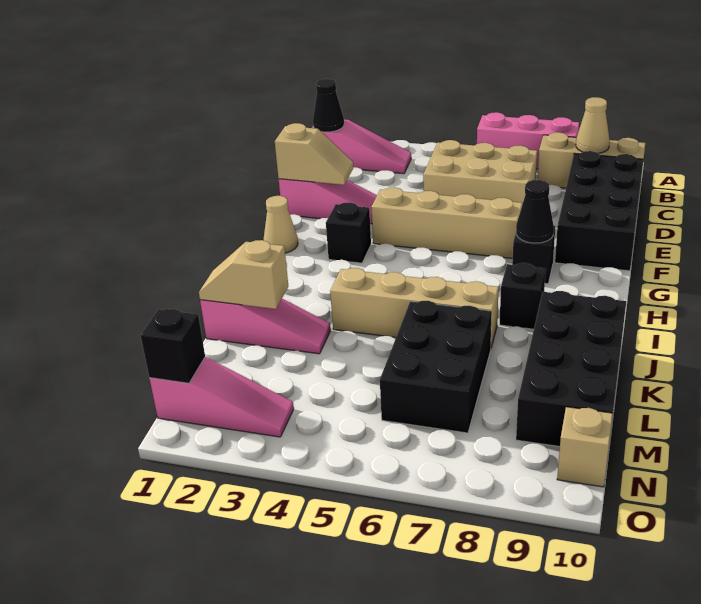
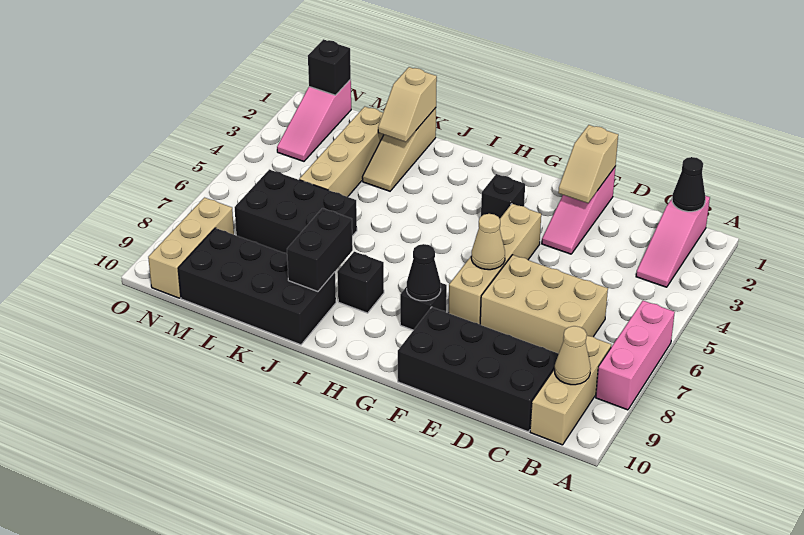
tan 2x3 brick [423,140,537,204] -> tan 2x3 brick turned to [480,255,608,353]
tan 1x1 cone [263,196,298,253] -> tan 1x1 cone moved to [471,214,505,270]
tan 1x4 brick [330,268,499,347] -> tan 1x4 brick moved to [299,107,384,197]
none -> black 1x2 brick [287,208,353,291]
pink 1x3 slope [200,299,331,354] -> tan 1x3 slope [362,108,436,191]
tan 1x2 slope [199,240,288,309] -> tan 1x2 slope turned to [378,67,437,142]
tan 1x1 brick [557,407,613,487] -> tan 1x3 brick [148,198,234,298]

